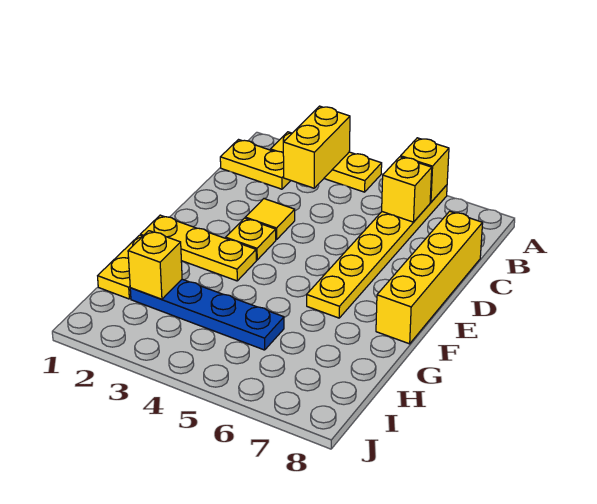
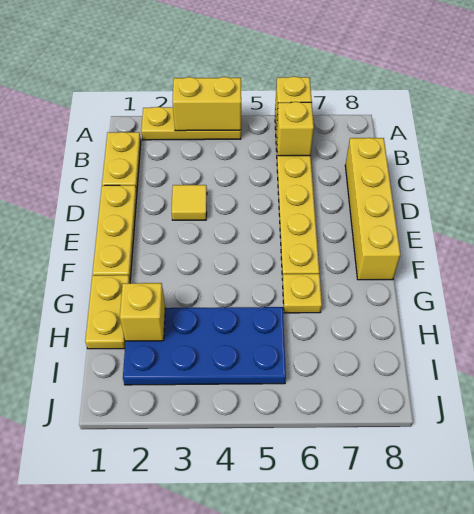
yellow 1x2 brick [283,106,350,188] -> yellow 1x2 brick turned to [172,77,241,131]
yellow 1x2 plate [220,140,291,189] -> yellow 1x2 plate turned to [102,132,141,191]
yellow 1x1 plate [226,218,276,260] -> yellow 1x1 plate moved to [282,274,322,313]
yellow 1x3 plate [140,215,256,281] -> yellow 1x3 plate turned to [92,185,137,279]
blue 1x4 plate [130,279,284,350] -> blue 2x4 plate [123,307,286,385]

